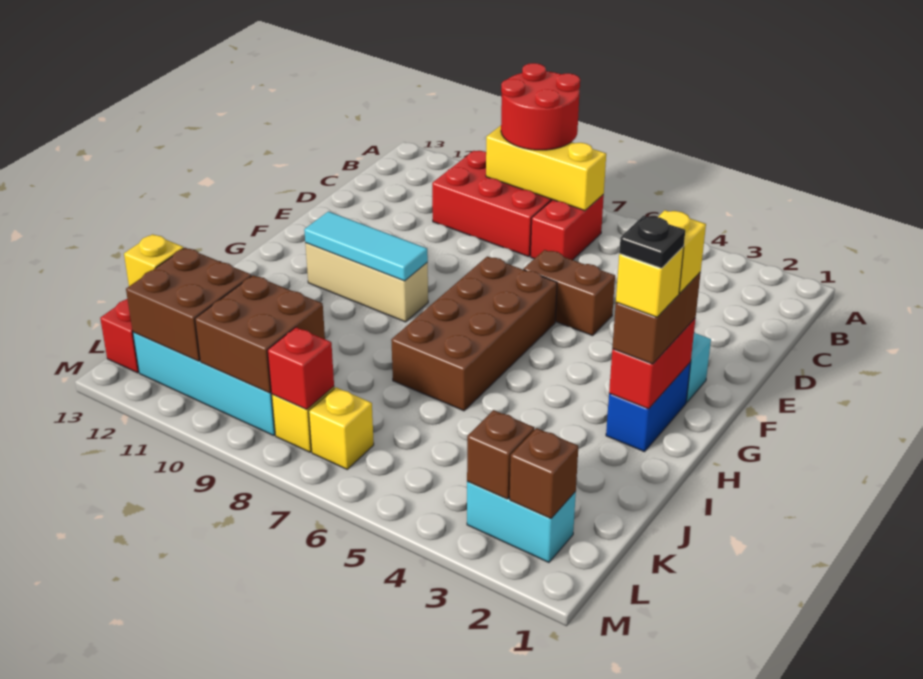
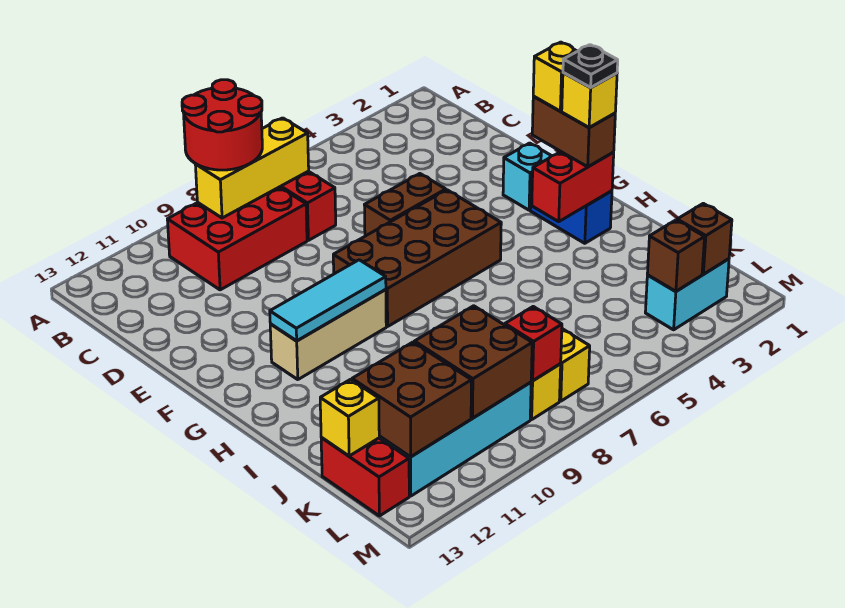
brown 2x4 brick [391,257,557,411] -> brown 2x4 brick turned to [333,190,501,327]
red 1x2 brick [609,318,696,409] -> red 1x2 brick turned to [532,152,614,222]

